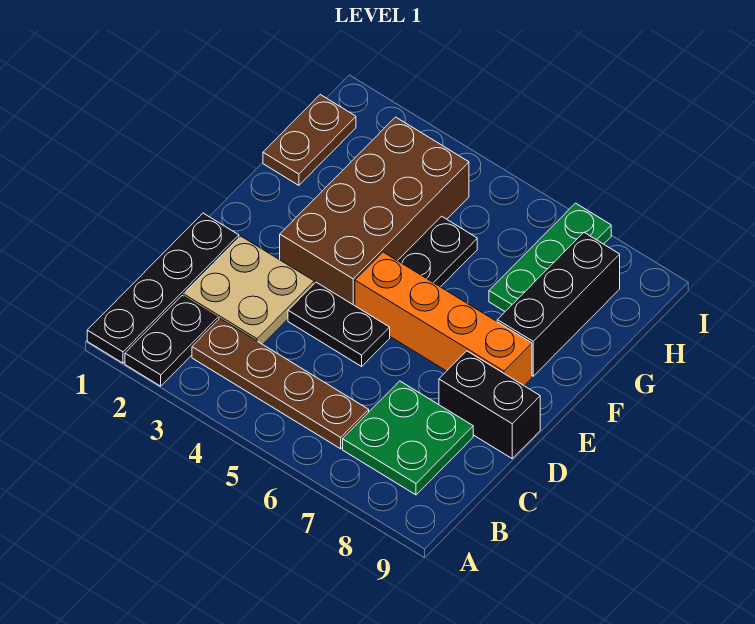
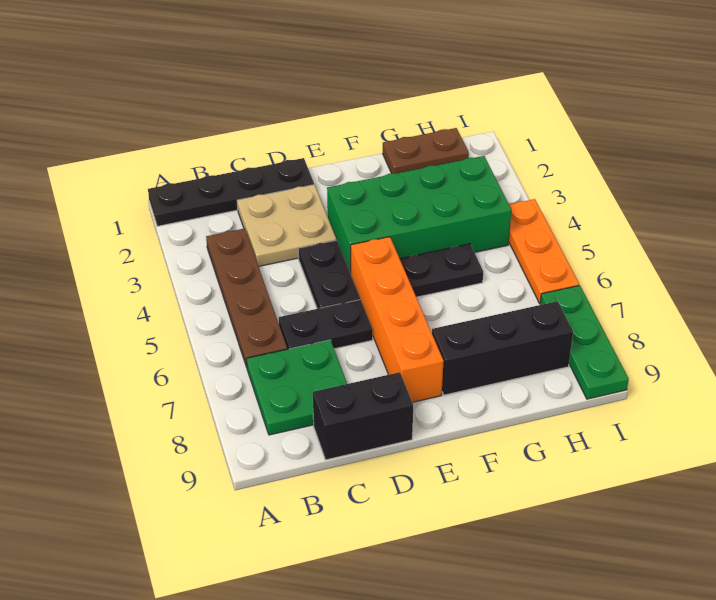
black 1x2 plate [125,296,218,386] -> black 1x2 plate moved to [279,299,373,349]
black 1x2 brick [439,351,540,458] -> black 1x2 brick turned to [313,372,413,460]
brown 2x4 brick [280,117,469,306] -> green 2x4 brick [327,156,512,274]
green 1x3 plate [489,203,611,311] -> green 1x3 plate turned to [540,285,629,399]
none -> orange 1x3 plate [509,199,579,304]

